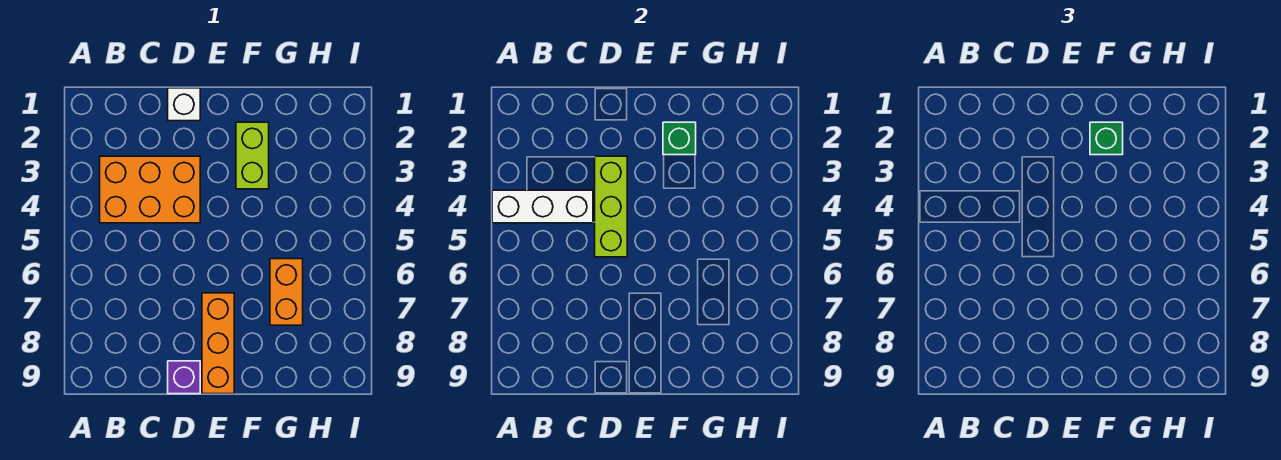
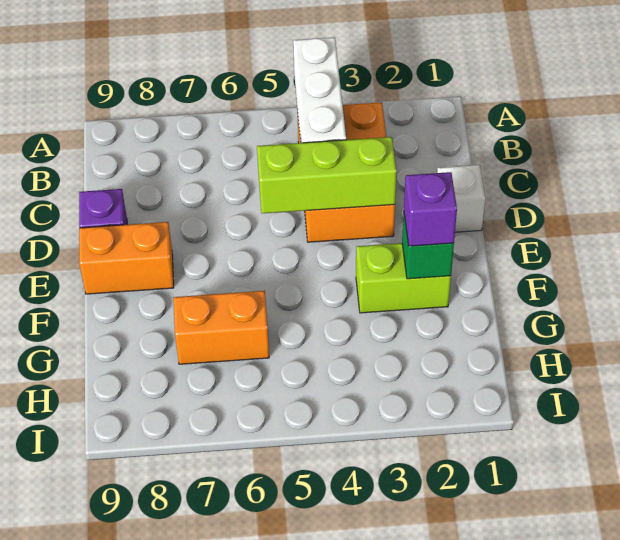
orange 1x3 brick [202,293,234,394] -> orange 1x2 brick [79,222,174,294]
green 1x1 brick [1090,122,1123,155] -> purple 1x1 brick [404,172,457,246]

